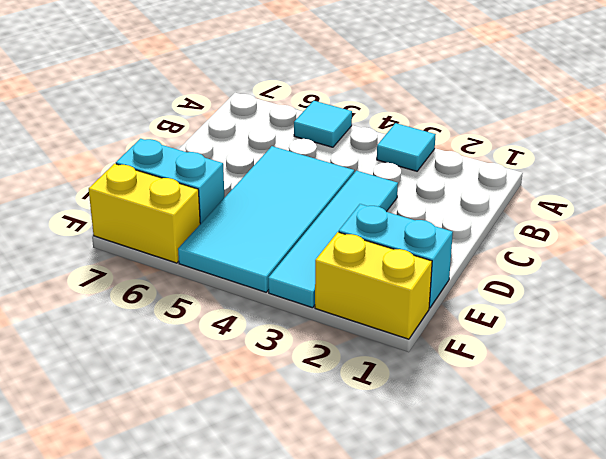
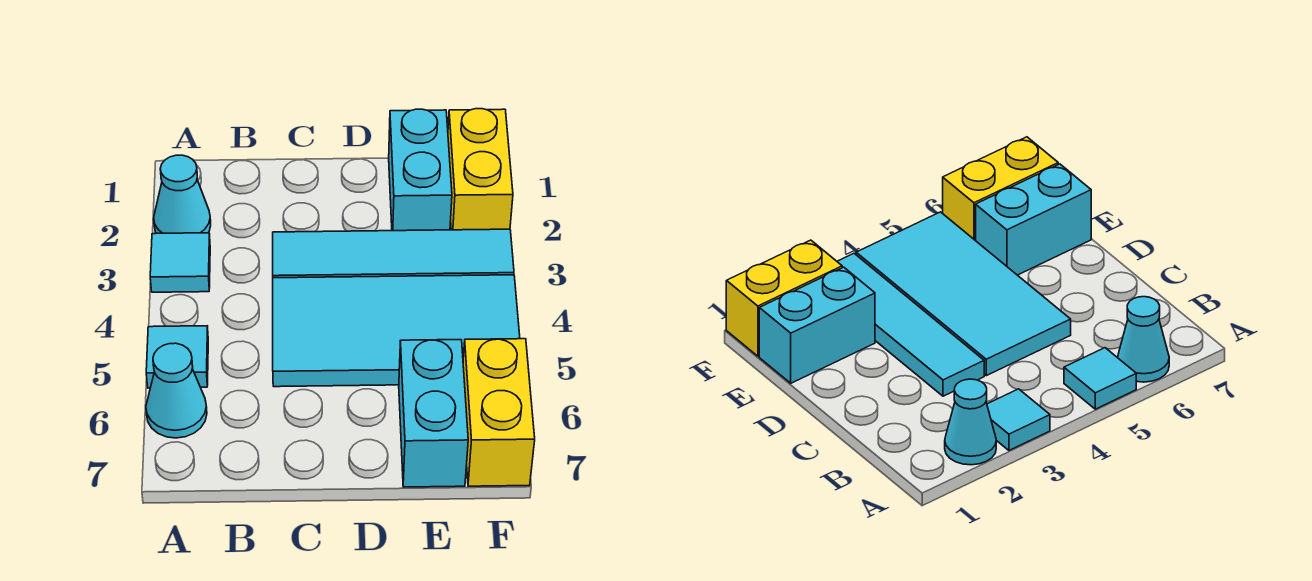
none -> cyan 1x1 cone [154,155,211,233]
none -> cyan 1x1 cone [146,343,207,438]

